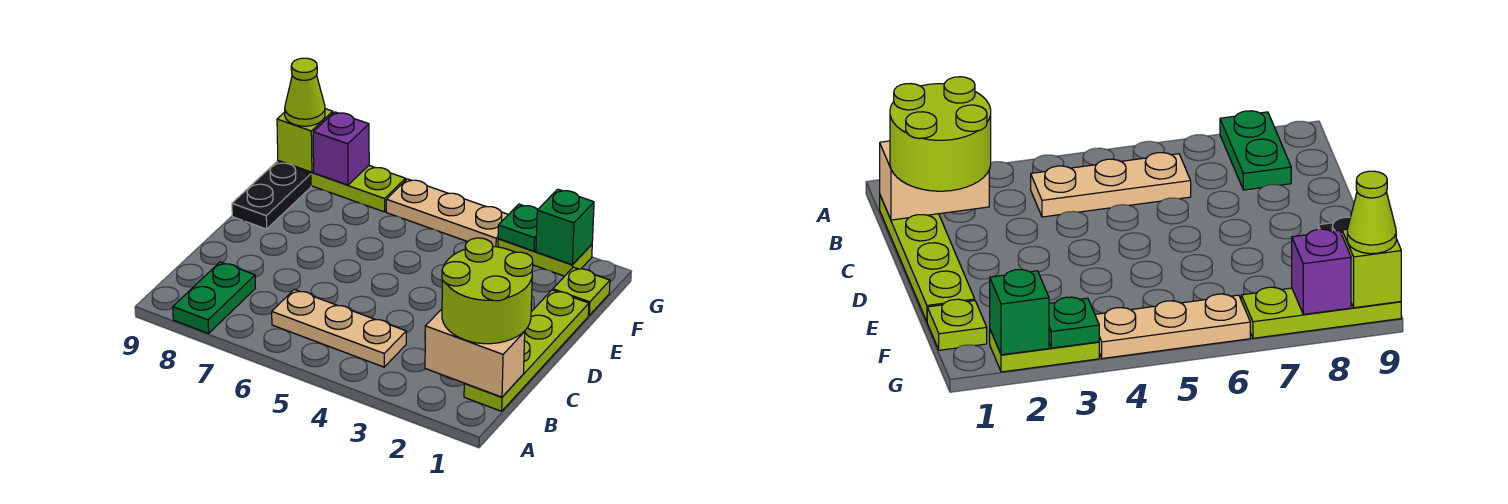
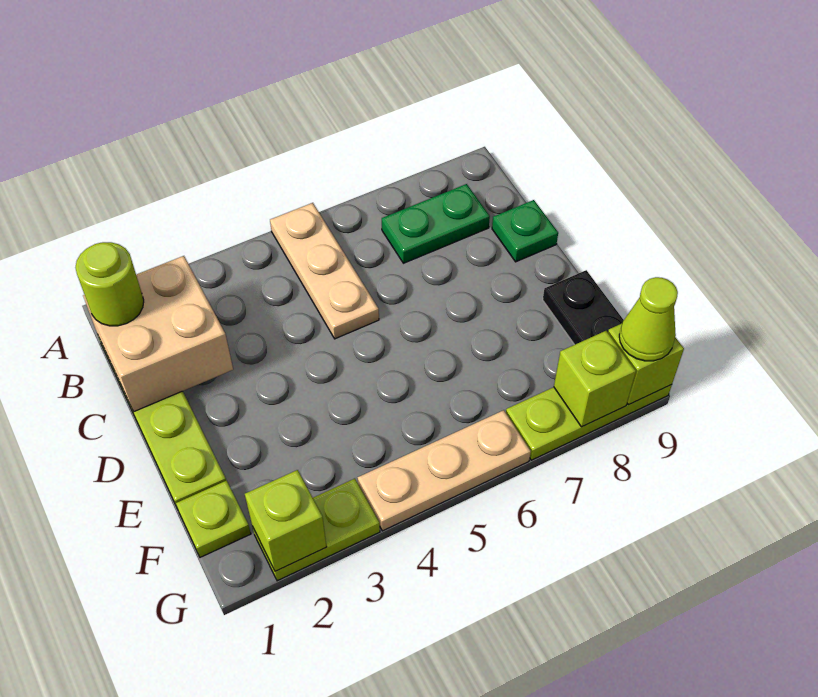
green 1x2 plate [173,262,255,333] -> green 1x2 plate turned to [382,184,490,263]
tan 1x2 brick [425,309,525,397] -> tan 2x2 brick [83,256,233,412]
lime 2x2 round brick [442,238,533,344] -> lime 1x1 round brick [75,242,144,326]
tan 1x3 plate [272,289,406,367] -> tan 1x3 plate turned to [270,203,379,339]
green 1x1 brick [536,189,594,265] -> lime 1x1 brick [245,470,326,571]
green 1x1 plate [498,204,538,251] -> green 1x1 plate moved to [492,200,558,262]
purple 1x1 brick [313,112,369,185] -> lime 1x1 brick [554,331,636,427]

